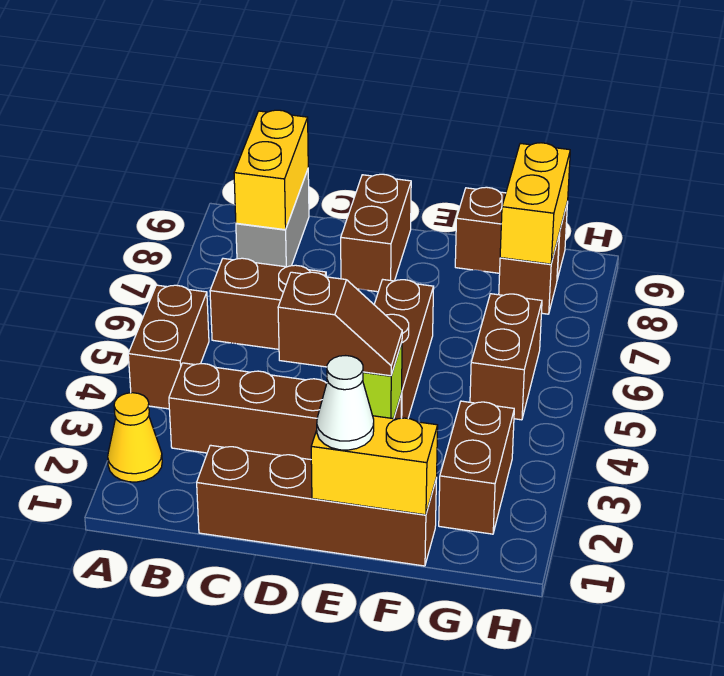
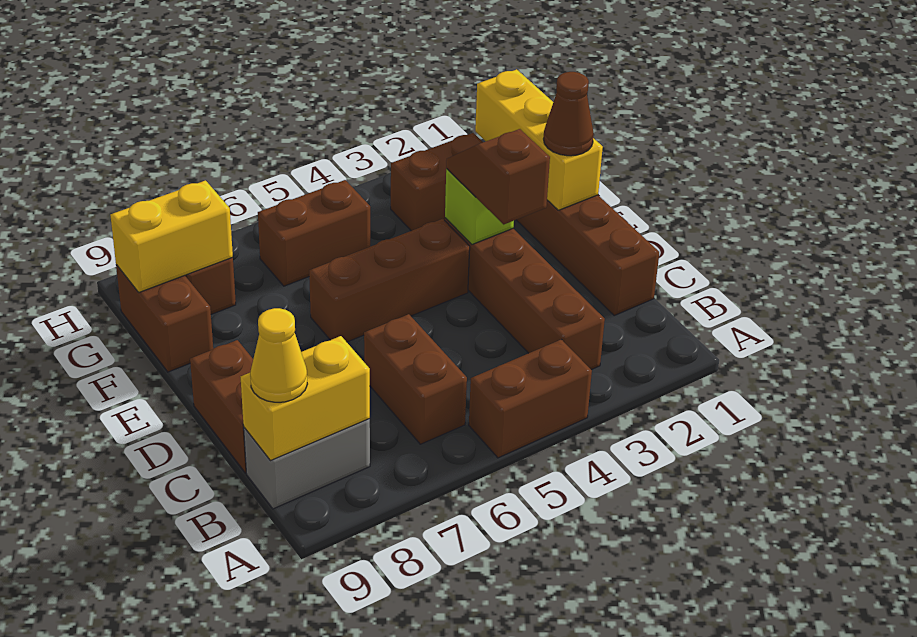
yellow 1x1 cone [108,393,162,482] -> yellow 1x1 cone moved to [250,308,307,402]
brown 1x2 brick [341,174,411,292] -> brown 1x2 brick turned to [190,340,253,473]
yellow 1x2 brick [311,416,438,515] -> yellow 1x3 brick [475,69,603,210]
white 1x1 cone [317,356,374,450] -> brown 1x1 cone [544,72,594,156]

